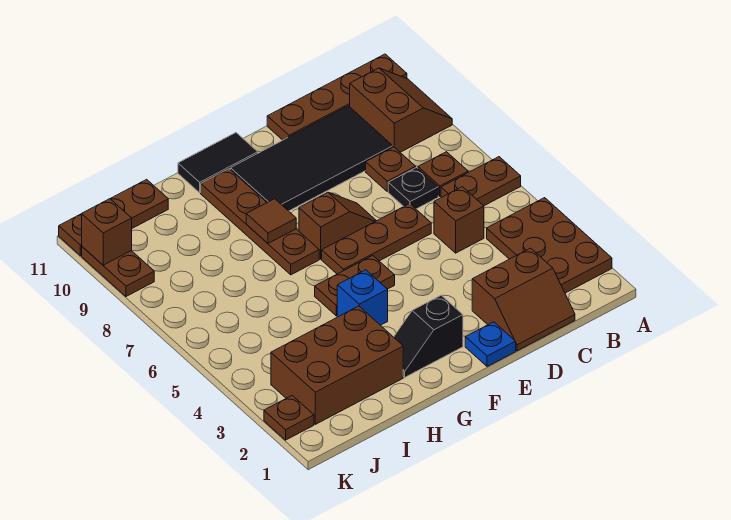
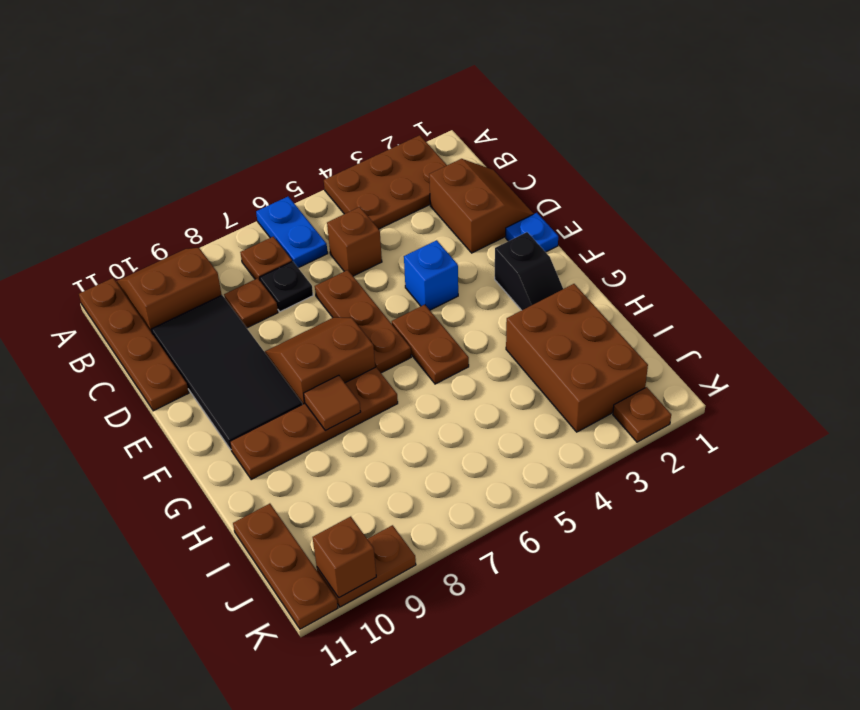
brown 1x2 plate [441,157,521,206] -> blue 1x2 plate [256,197,328,268]
brown 1x2 slope [299,192,376,259] -> brown 2x2 slope [265,317,375,404]
black 1x2 tile [178,133,258,193] -> none
blue 1x1 brick [337,270,388,325] -> blue 1x1 brick moved to [404,240,458,310]

